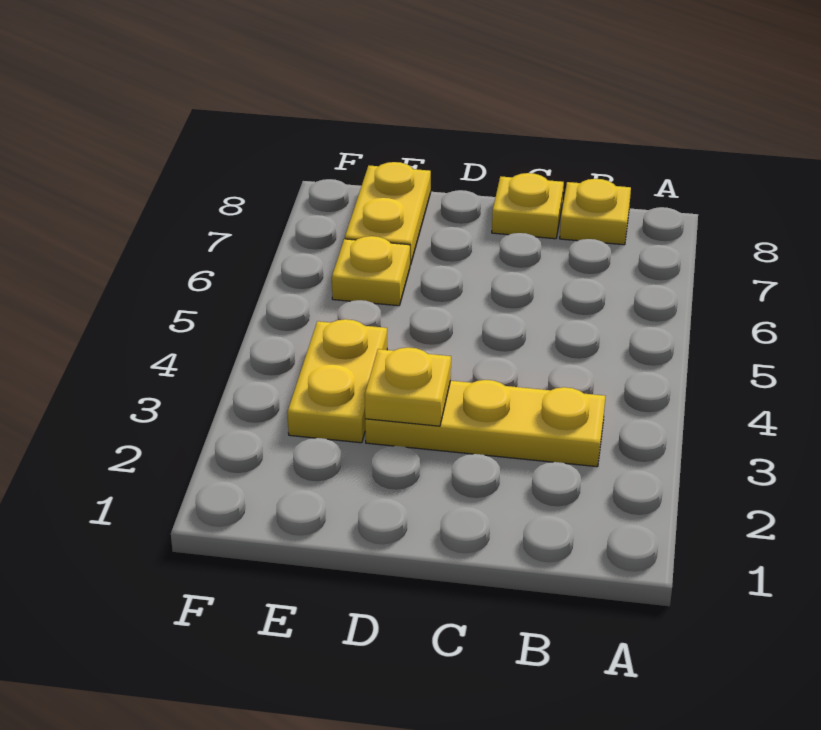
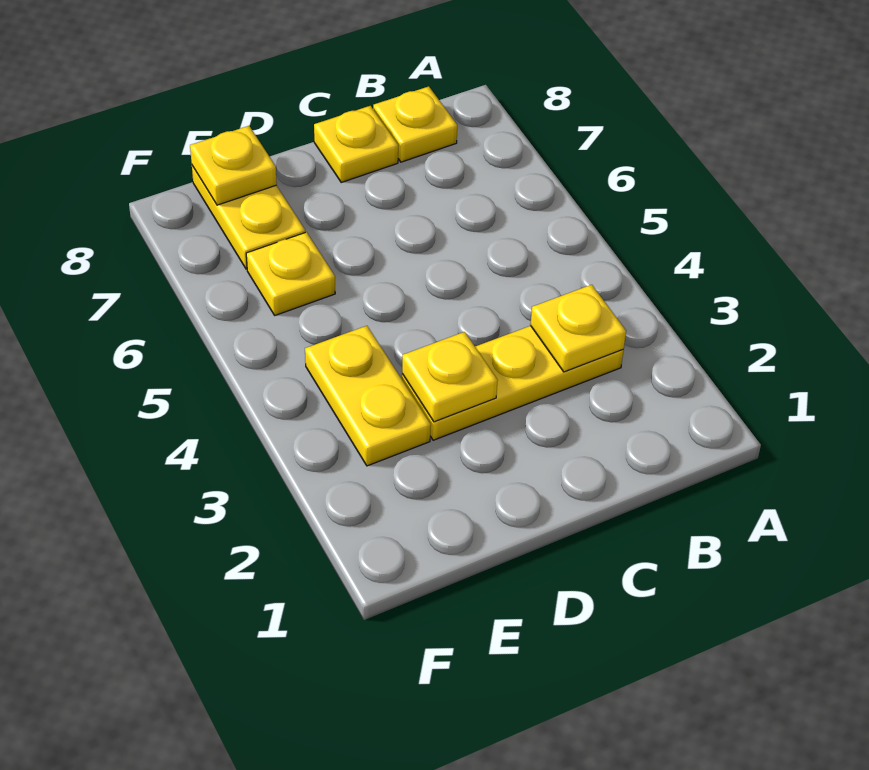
none -> yellow 1x1 plate [530,285,626,372]
none -> yellow 1x1 plate [190,126,277,205]

